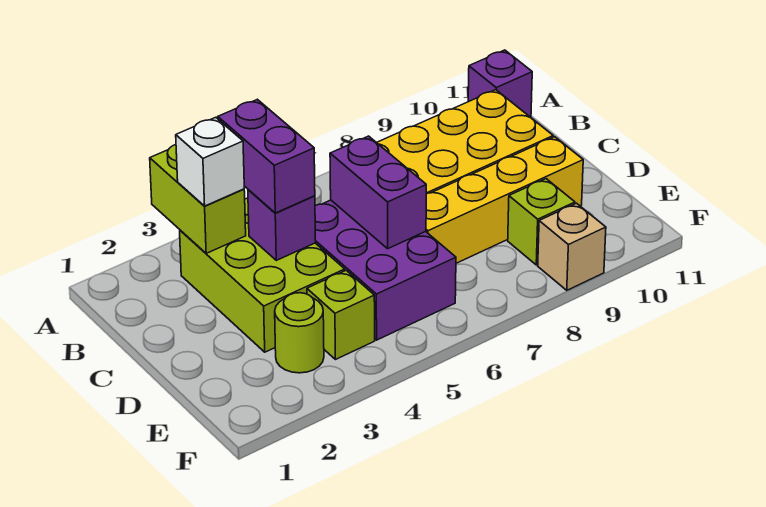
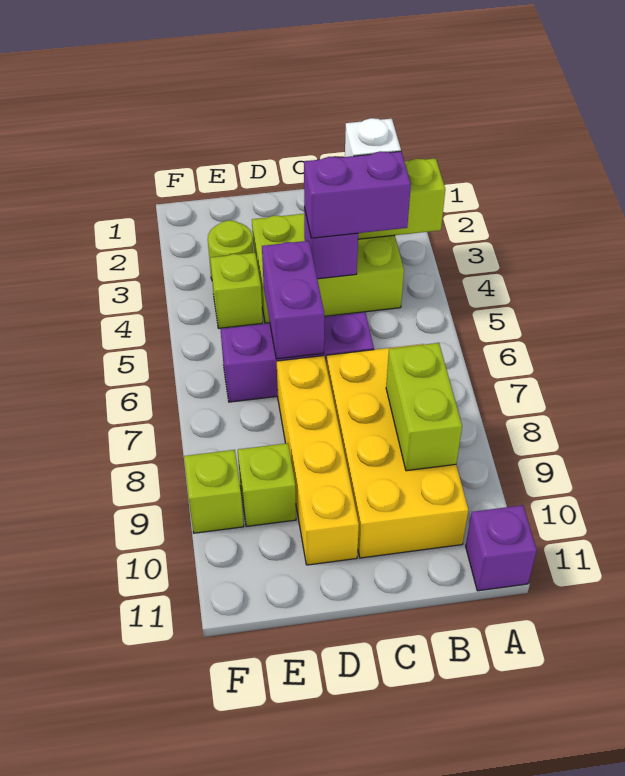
none -> lime 1x2 brick [386,343,462,471]
purple 2x3 brick [315,200,456,340] -> purple 1x3 brick [220,312,374,402]
purple 1x2 brick [330,136,426,249] -> purple 1x2 brick turned to [262,241,324,359]
tan 1x1 brick [538,203,606,290] -> lime 1x1 brick [184,450,244,533]

